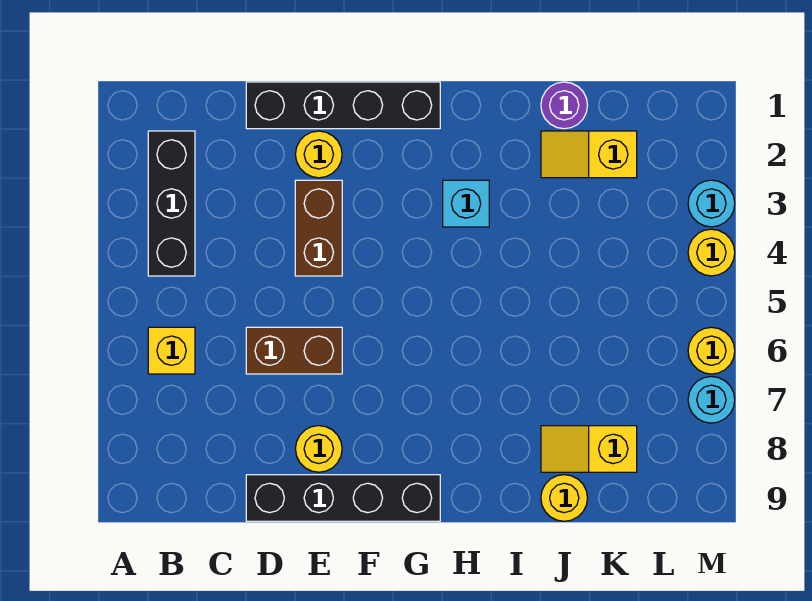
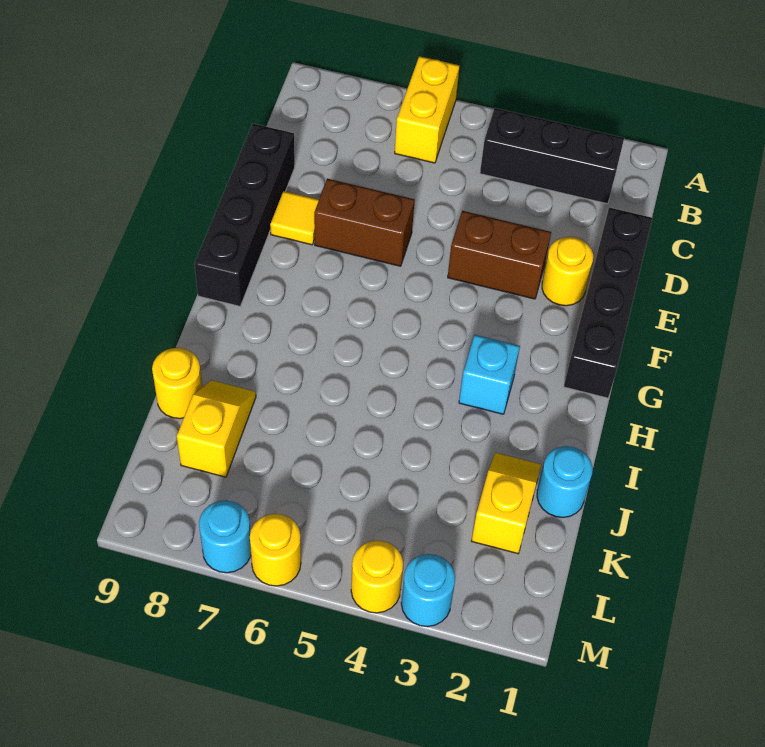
yellow 1x1 brick [148,327,195,374] -> yellow 1x2 brick [395,56,459,163]
brown 1x2 brick [246,327,342,374] -> brown 1x2 brick turned to [314,179,415,266]
yellow 1x1 round brick [296,426,342,472] -> yellow 1x1 tile [270,191,319,245]
purple 1x1 round brick [541,82,588,129] -> cyan 1x1 round brick [537,446,593,517]

